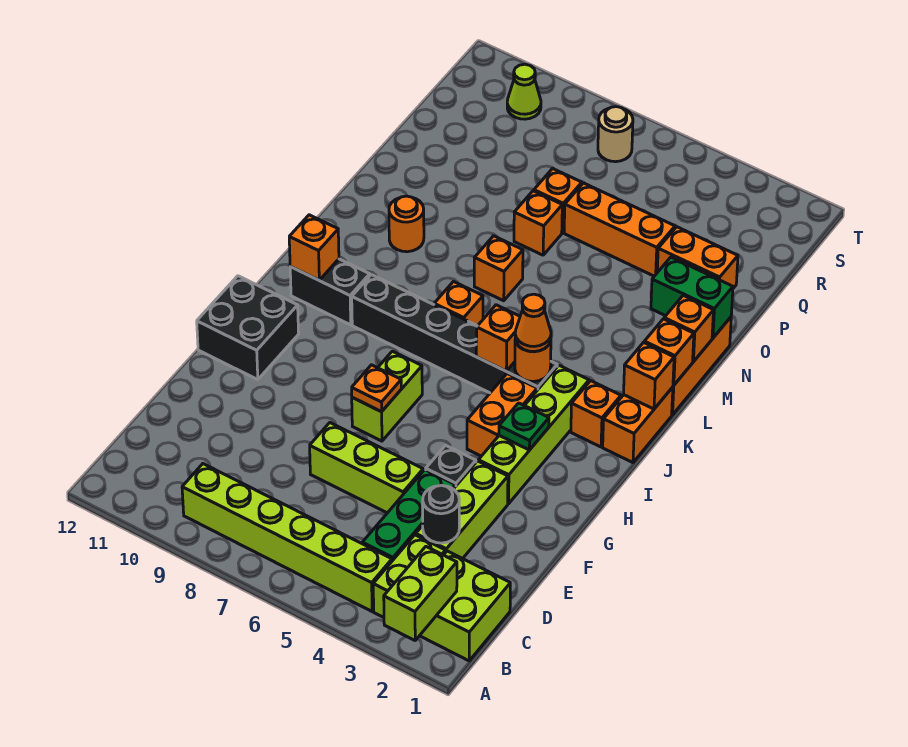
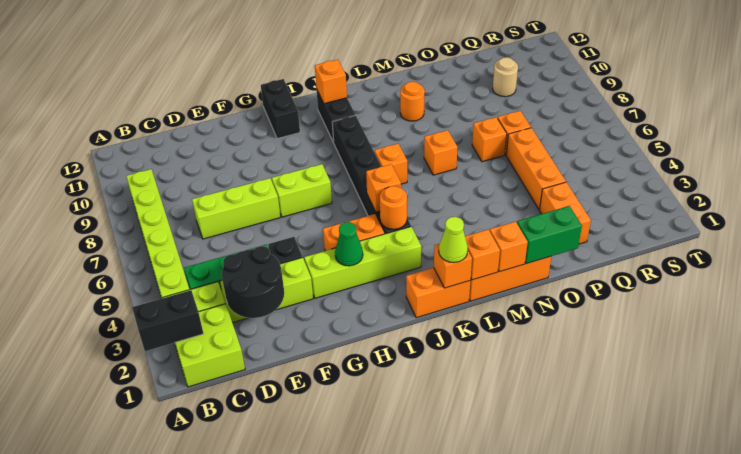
lime 1x2 brick [384,547,457,640] -> black 1x2 brick [132,290,203,351]
black 1x1 round brick [423,485,459,543] -> black 2x2 round brick [222,246,284,318]
lime 1x3 brick [310,423,423,513] -> lime 1x3 brick turned to [192,178,280,239]
orange 1x1 plate [352,365,401,412] -> none
black 2x2 brick [197,276,299,380] -> black 1x2 brick [261,79,300,139]
green 1x1 plate [499,403,549,450] -> green 1x1 cone [335,222,363,266]
orange 1x1 brick [571,381,621,447] -> none
orange 1x1 cone [515,294,551,352] -> none
green 1x2 brick [651,257,733,338] -> green 1x2 brick turned to [517,206,582,264]
tan 1x1 round brick [598,107,633,162] -> tan 1x1 round brick moved to [493,57,518,97]
lime 1x1 cone [507,64,541,119] -> lime 1x1 cone moved to [439,217,468,263]

